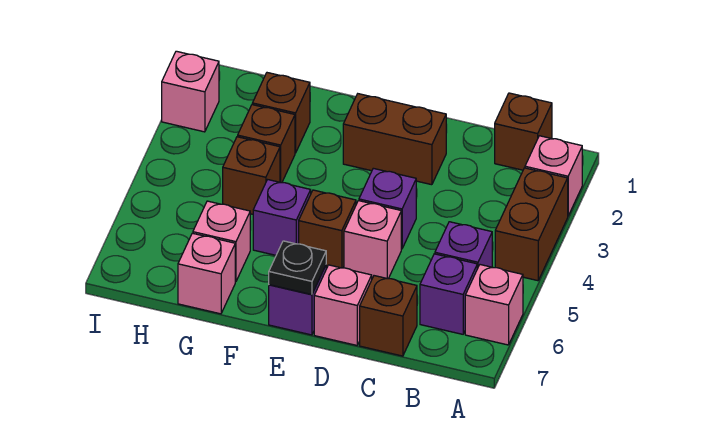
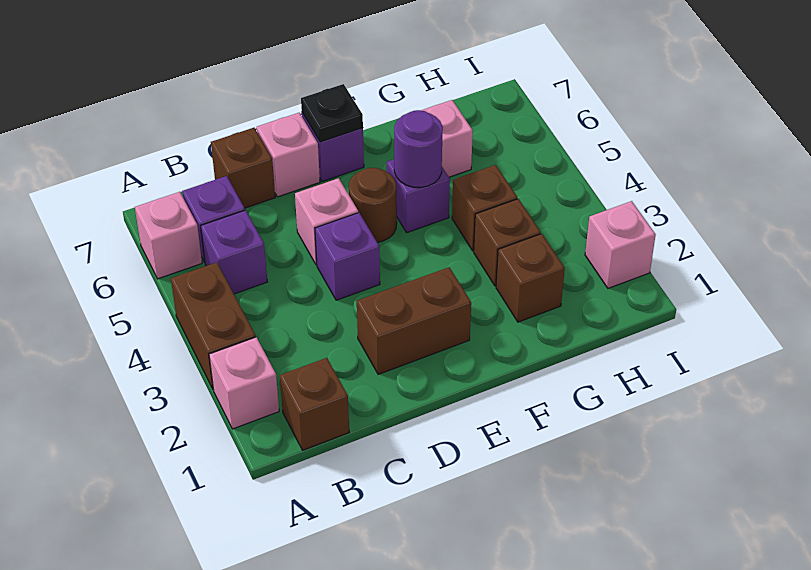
brown 1x1 brick [299,190,356,268] -> brown 1x1 round brick [349,168,397,242]
none -> purple 1x1 round brick [394,110,443,187]
pink 1x1 brick [178,233,235,314] -> none

